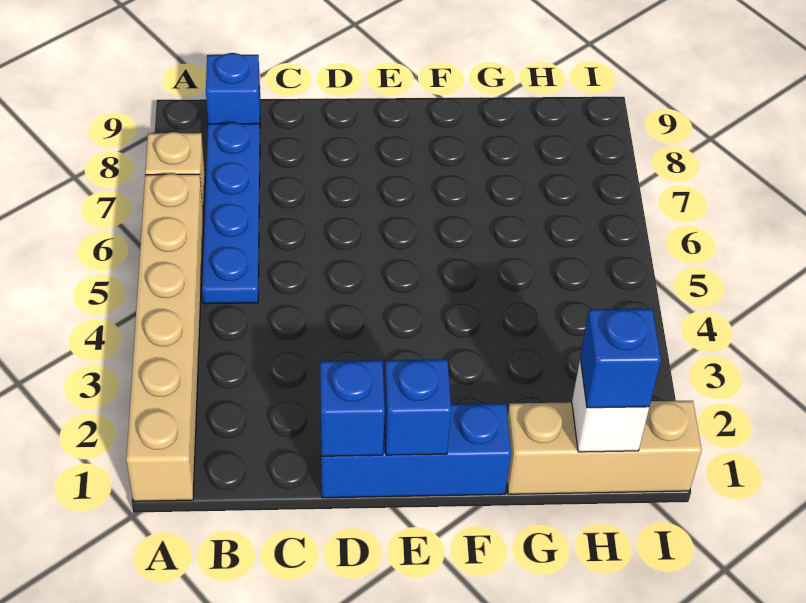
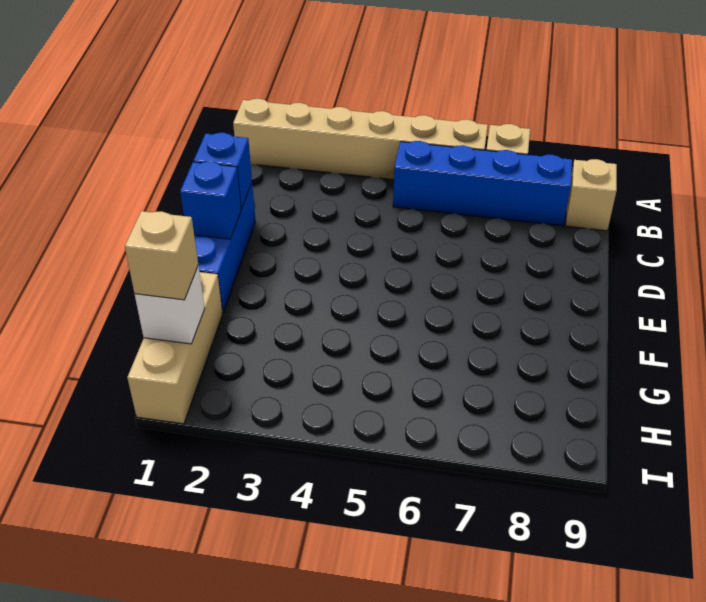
blue 1x4 plate [202,123,260,304] -> blue 1x4 brick [393,141,572,226]
blue 1x1 brick [206,53,260,126] -> tan 1x1 brick [566,159,617,231]
blue 1x1 brick [580,309,661,408] -> tan 1x1 brick [125,211,198,300]

